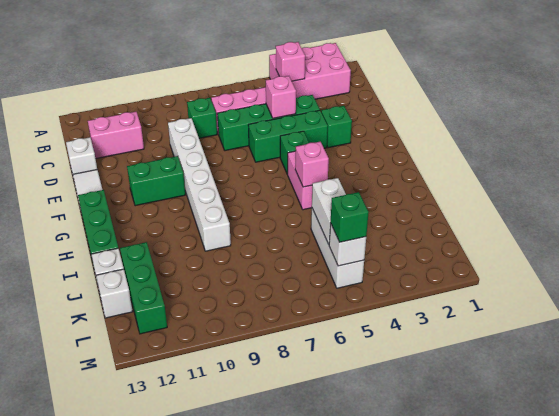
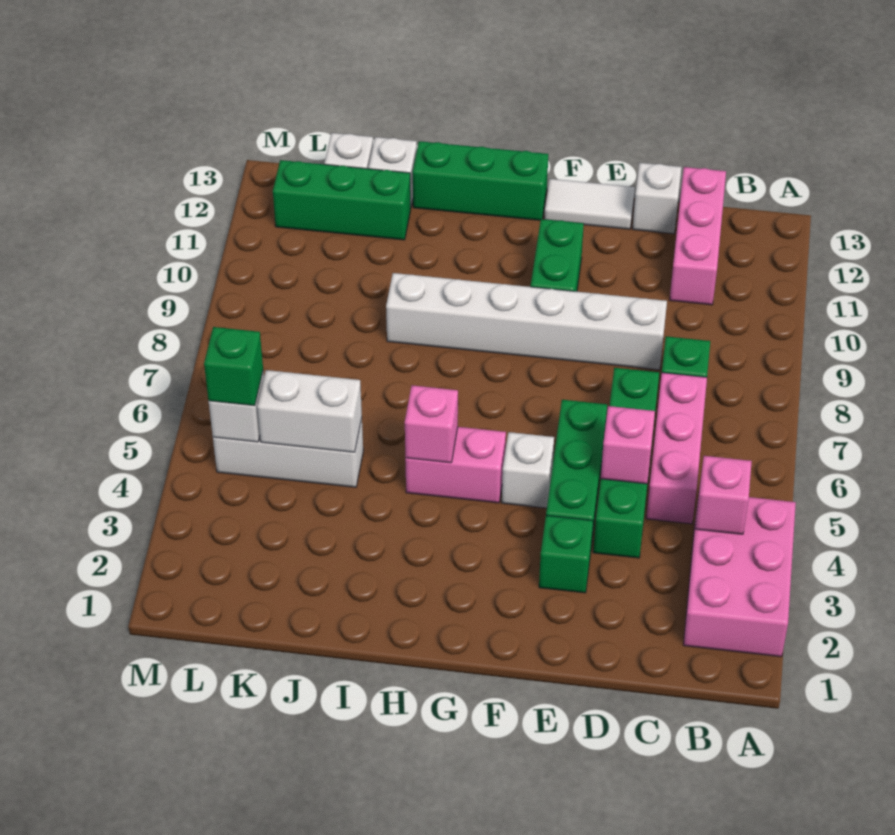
pink 1x2 brick [88,112,144,159] -> pink 1x3 brick [670,167,726,305]
green 1x1 brick [280,131,309,174] -> white 1x1 brick [502,432,554,508]

